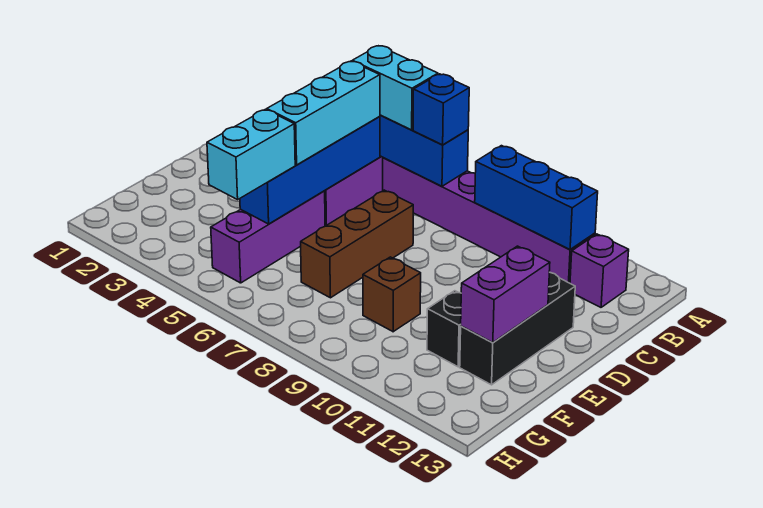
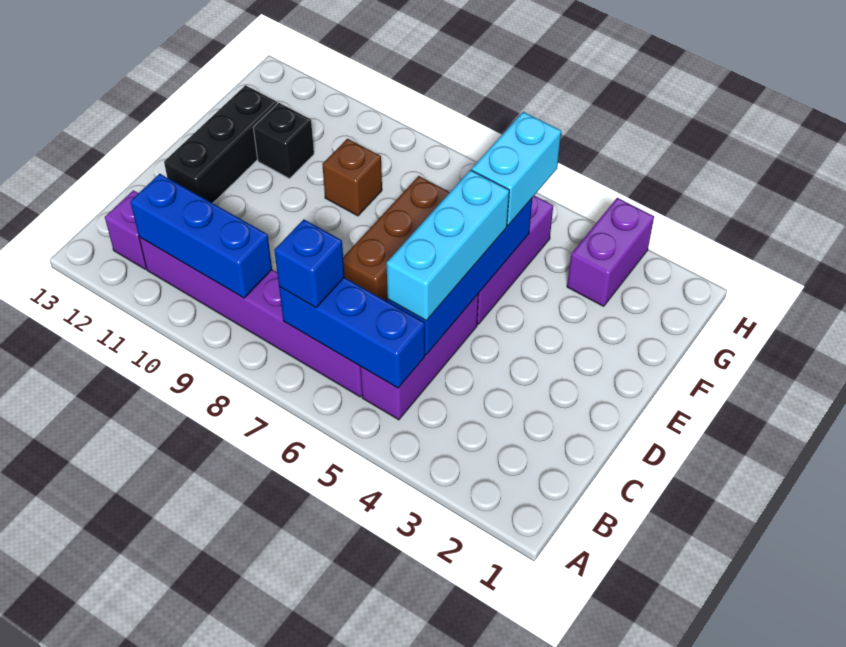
cyan 1x2 brick [352,46,438,130] -> none
purple 1x2 brick [461,246,550,343] -> purple 1x2 brick moved to [567,198,654,306]

